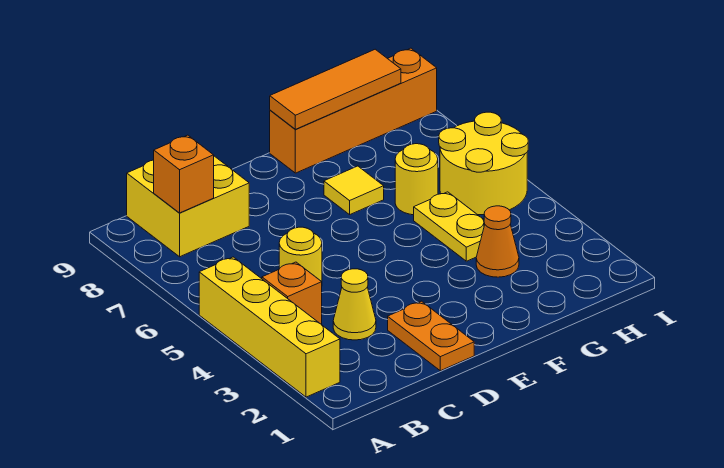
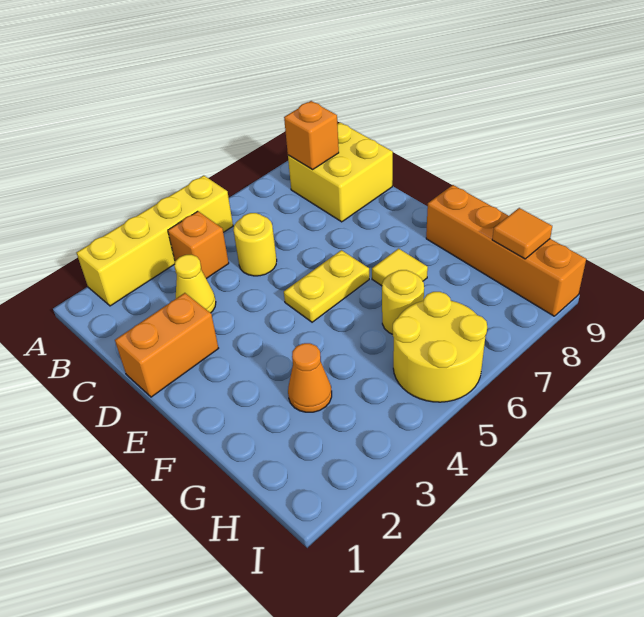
orange 1x2 plate [388,301,474,371] -> orange 1x2 brick [115,293,219,397]
orange 1x3 tile [270,49,401,129] -> orange 1x1 tile [492,208,552,259]
yellow 1x2 plate [414,192,485,261] -> yellow 1x2 plate moved to [284,250,369,322]

